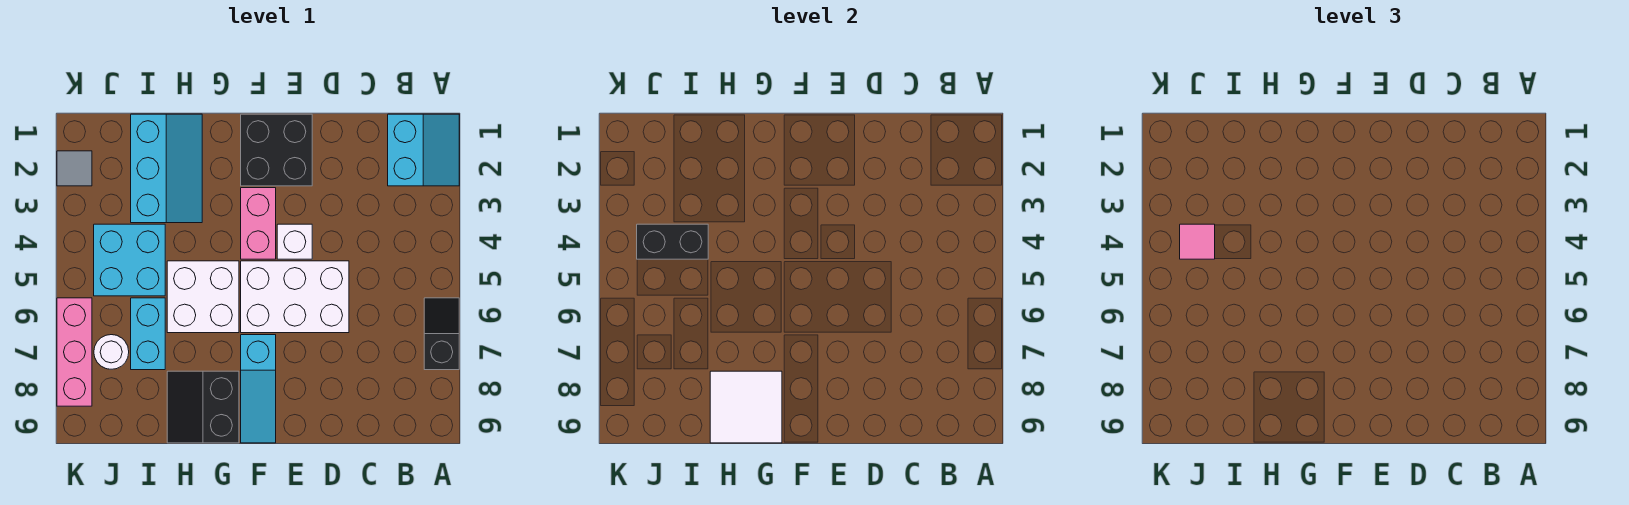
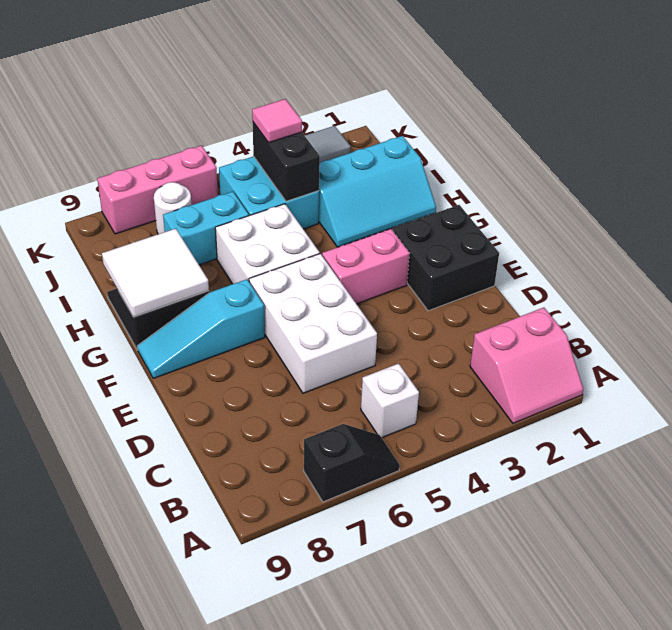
cyan 2x2 slope [388,114,459,186] -> pink 2x2 slope [470,308,583,423]
white 1x1 brick [277,224,312,259] -> white 1x1 brick moved to [361,363,419,438]

